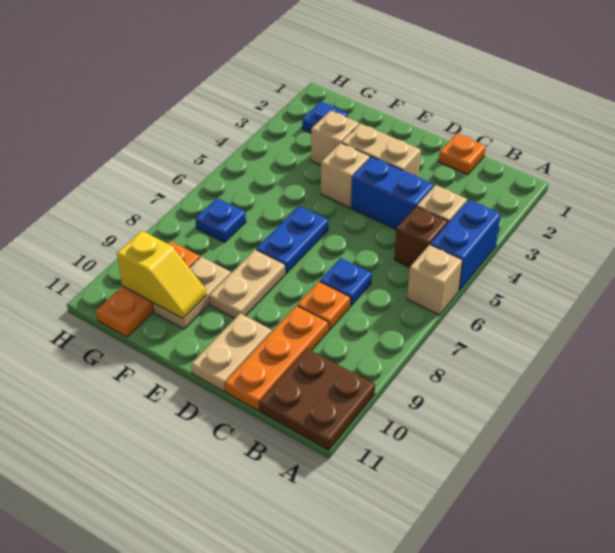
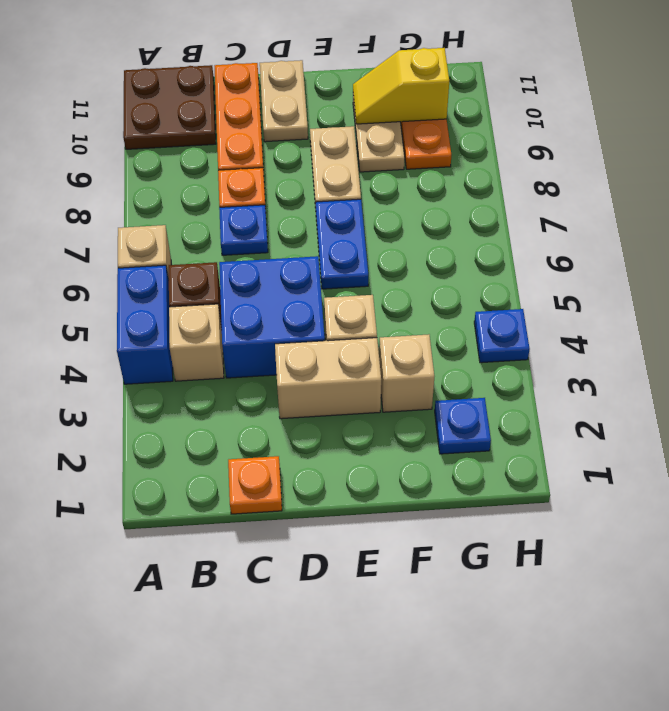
blue 1x2 brick [351,157,434,230] -> blue 2x2 brick [219,256,325,378]
blue 1x1 plate [196,198,246,242] -> blue 1x1 plate moved to [474,309,530,363]

